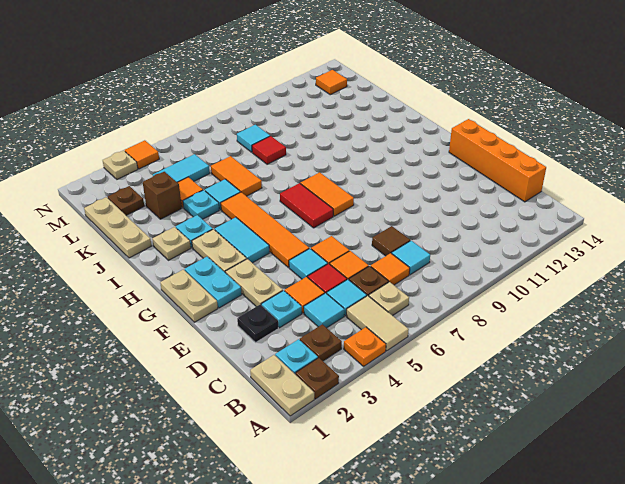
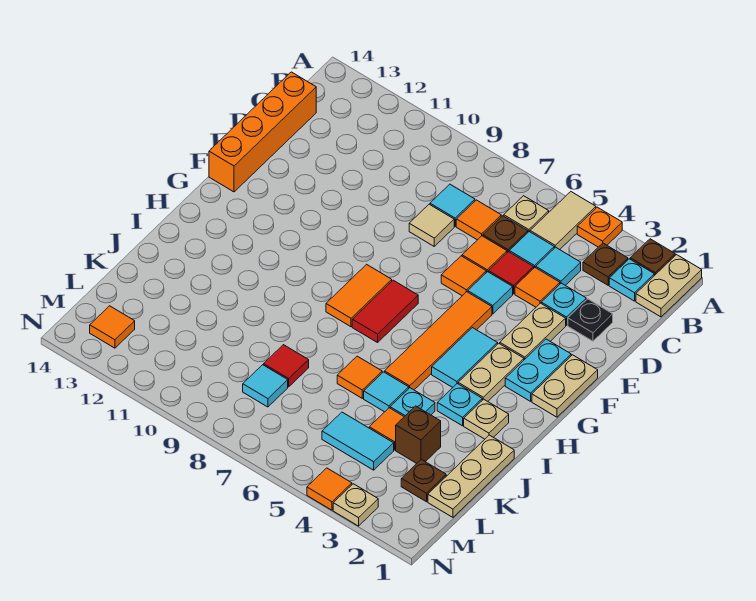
brown 1x1 tile [372,226,410,256] -> tan 1x1 tile [409,204,454,246]
orange 1x2 tile [211,156,262,196] -> orange 1x1 tile [337,356,382,398]

